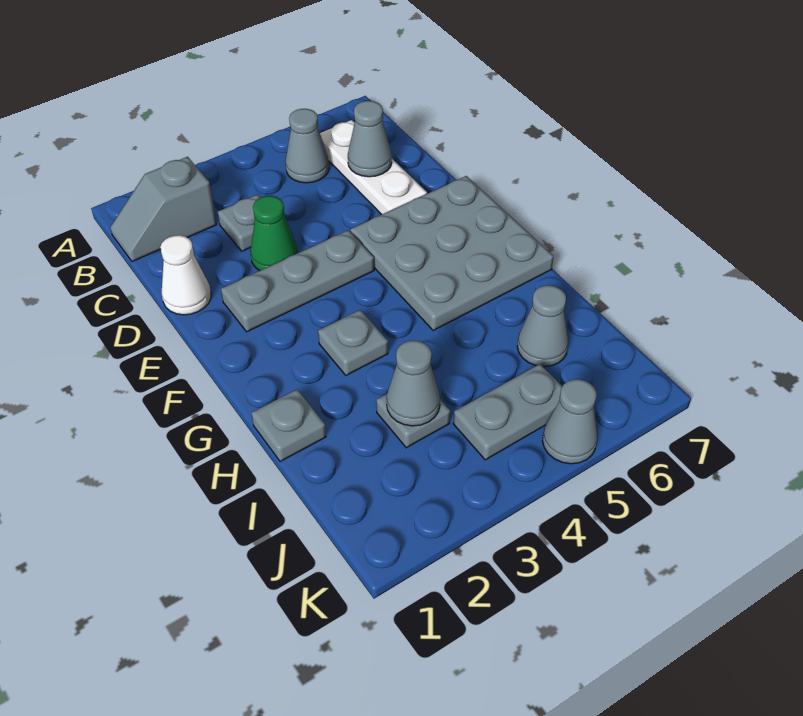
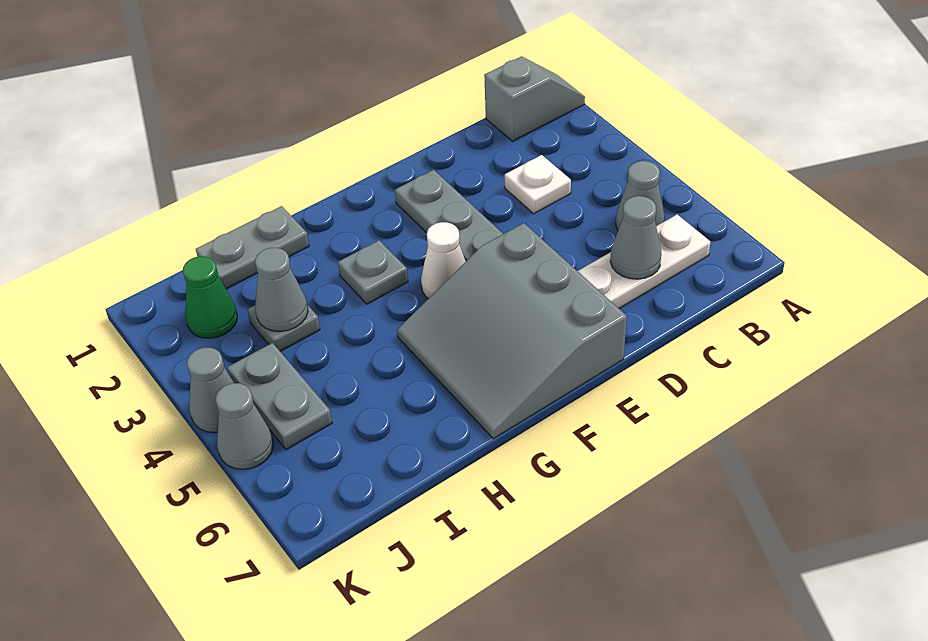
grey 1x2 slope [110,157,217,262] -> grey 1x2 slope turned to [484,56,585,141]
grey 1x1 plate [218,194,260,251] -> white 1x1 plate [505,155,571,214]
white 1x1 cone [160,235,211,315] -> white 1x1 cone moved to [421,222,466,299]
green 1x1 cone [250,196,297,271] -> green 1x1 cone moved to [183,256,237,338]
grey 3x3 plate [350,176,554,331] -> grey 3x3 slope [397,223,627,439]
grey 1x1 plate [251,389,326,462] -> grey 1x2 plate [196,206,309,289]
grey 1x1 cone [517,285,568,367] -> grey 1x1 cone moved to [187,347,234,433]

